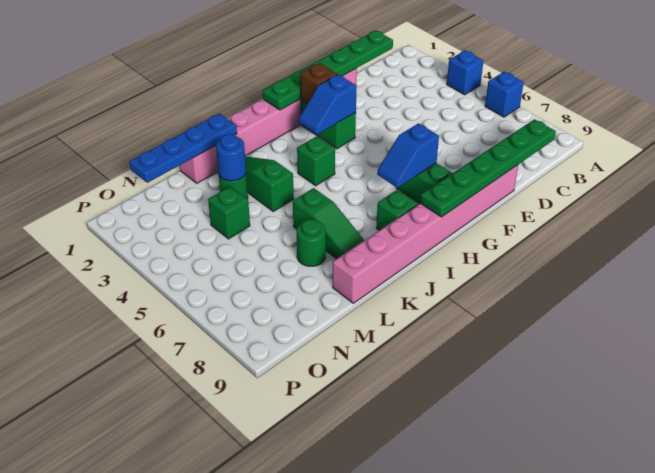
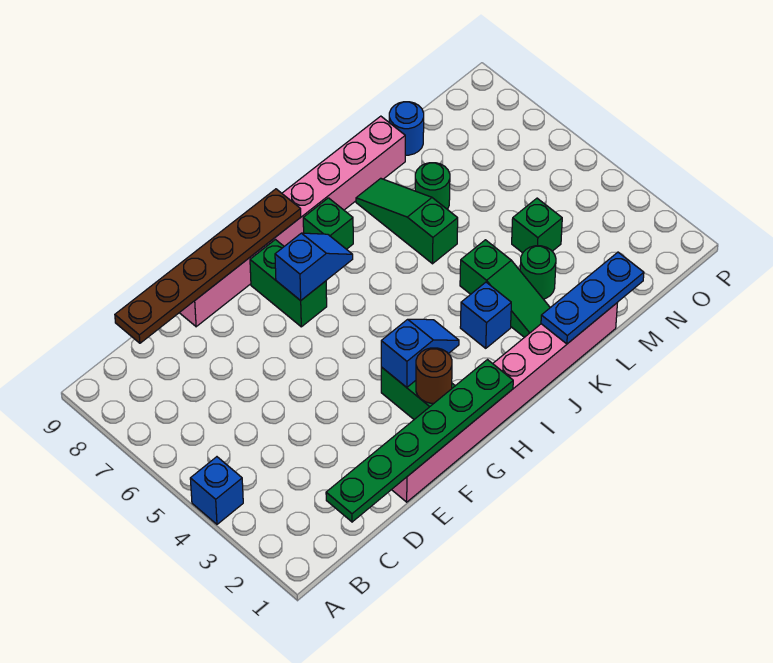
blue 1x1 brick [485,72,524,117] -> blue 1x1 brick moved to [460,282,511,348]
green 1x6 plate [420,119,556,217] -> brown 1x6 plate [115,189,301,343]
brown 1x1 brick [300,63,337,104] -> brown 1x1 round brick [416,348,452,403]
green 1x1 brick [297,136,335,186] -> none
blue 1x4 plate [129,114,237,183] -> blue 1x3 plate [541,252,644,344]
blue 1x1 round brick [216,134,246,181] -> blue 1x1 round brick moved to [389,102,424,155]

